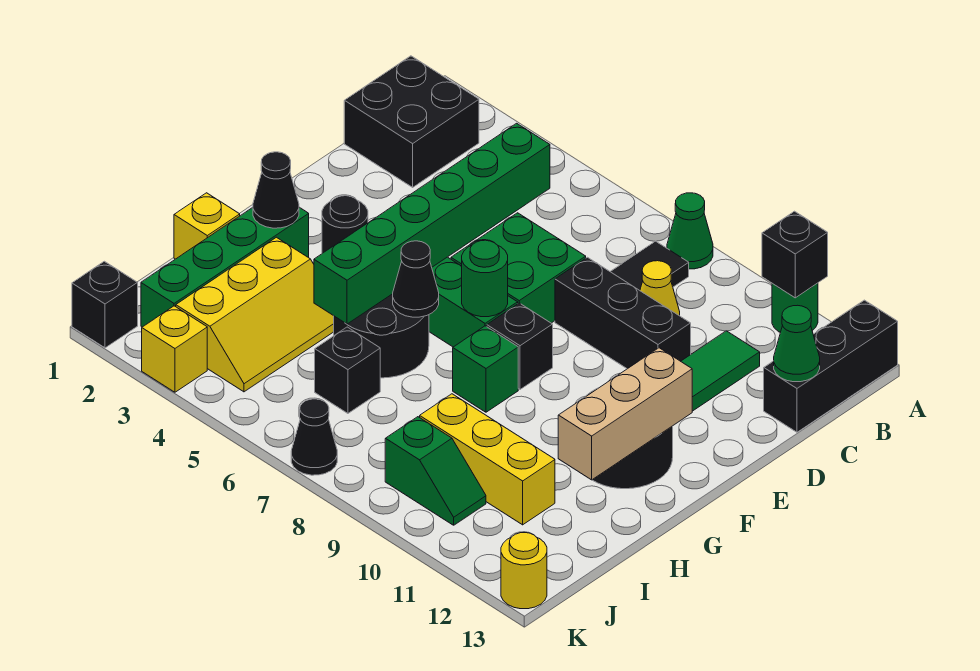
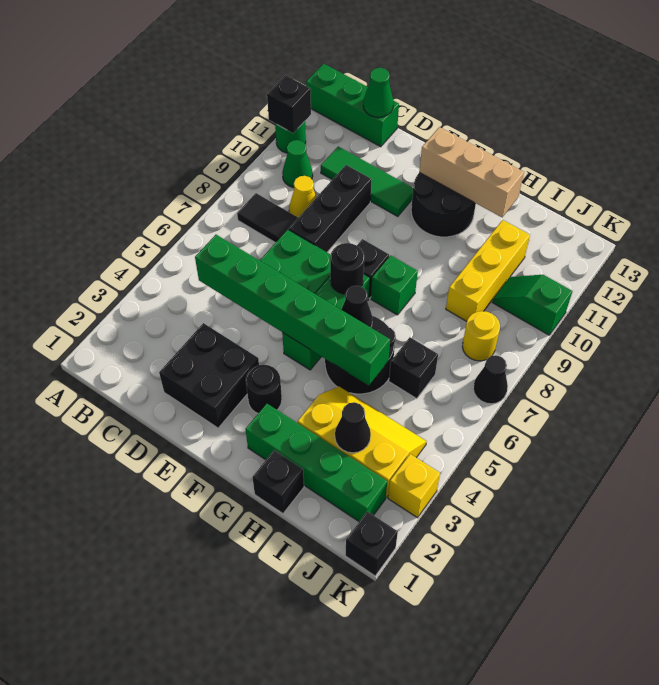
green 1x1 cone [667,193,713,269] -> green 1x1 cone moved to [282,140,313,188]
black 1x3 brick [764,300,898,432] -> green 1x3 brick [306,64,399,147]
black 2x2 brick [344,56,479,187] -> black 2x2 brick moved to [159,323,259,428]
green 1x1 round brick [462,240,508,317] -> black 1x1 round brick [330,243,364,294]
black 1x1 cone [253,152,299,228] -> black 1x1 cone moved to [335,402,371,453]
yellow 1x1 brick [174,193,240,259] -> black 1x1 brick [252,450,304,513]
green 1x2 slope [385,417,486,525] -> green 1x2 slope turned to [492,275,572,335]
yellow 1x1 round brick [501,533,547,609] -> yellow 1x1 round brick moved to [462,311,500,361]

